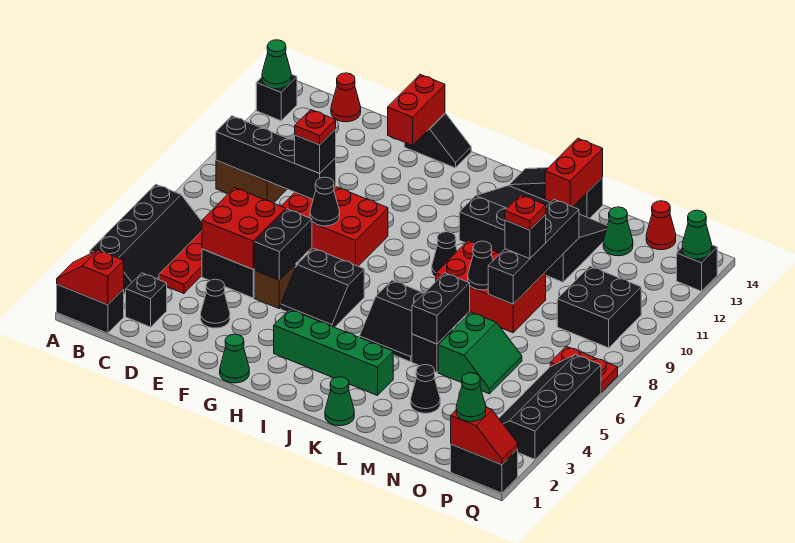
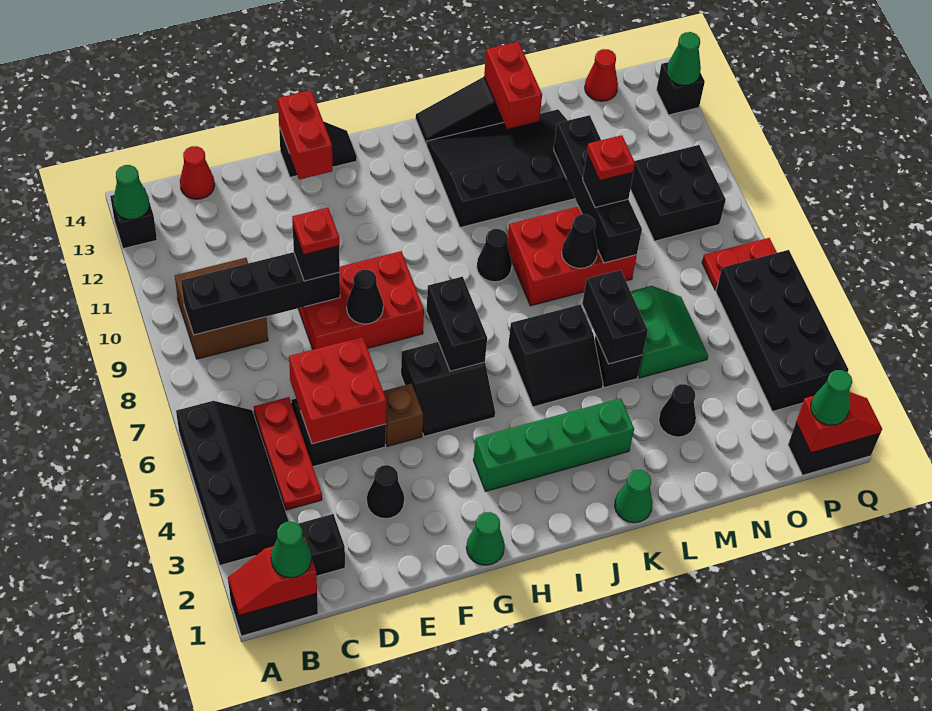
black 1x2 brick [254,209,312,280] -> black 1x2 brick moved to [426,277,487,371]
green 1x1 cone [603,207,633,256] -> green 1x1 cone moved to [271,522,311,578]
black 2x4 slope [499,354,601,459] -> black 2x4 brick [716,250,848,411]

